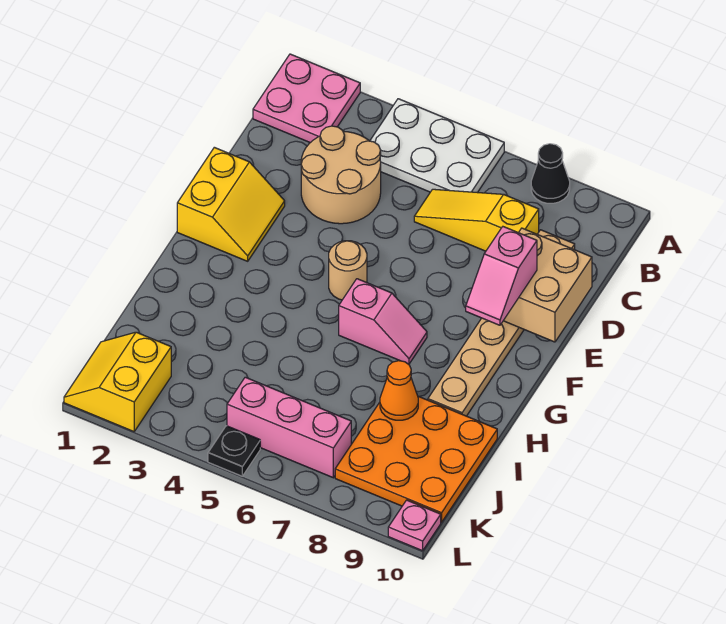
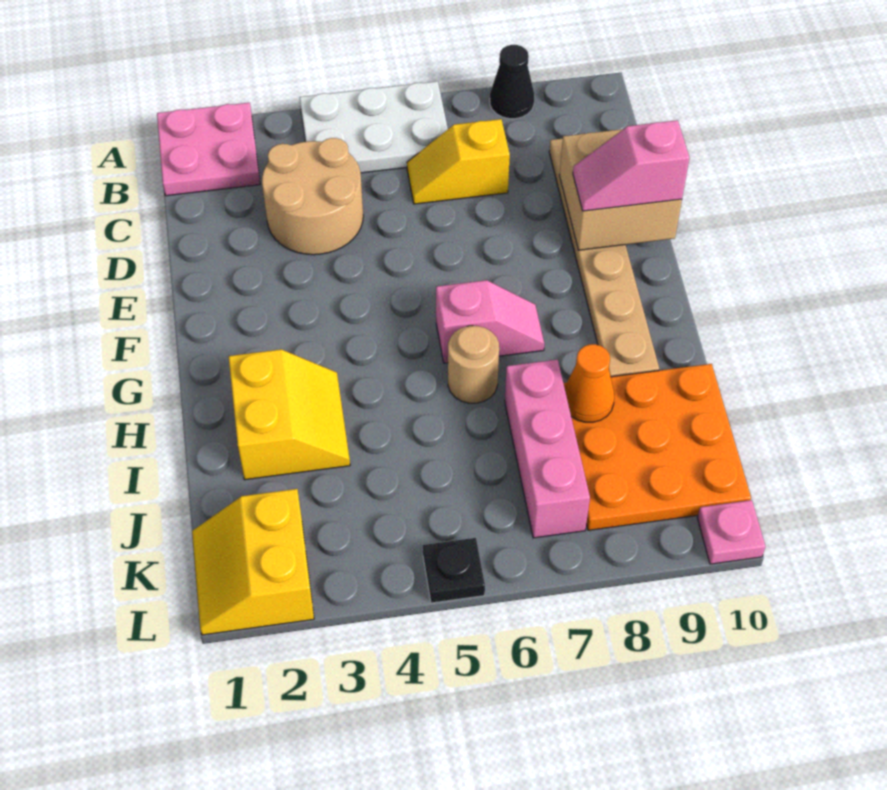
yellow 1x3 slope [414,189,539,251] -> yellow 1x2 slope [407,119,510,204]
yellow 2x2 slope [177,147,285,261] -> yellow 2x2 slope moved to [229,349,350,480]
pink 1x2 slope [466,227,537,325] -> pink 1x2 slope turned to [573,120,689,211]
tan 1x1 round brick [329,241,367,300] -> tan 1x1 round brick moved to [448,326,499,403]
pink 1x3 brick [227,377,351,478] -> pink 1x3 brick turned to [505,360,590,538]

